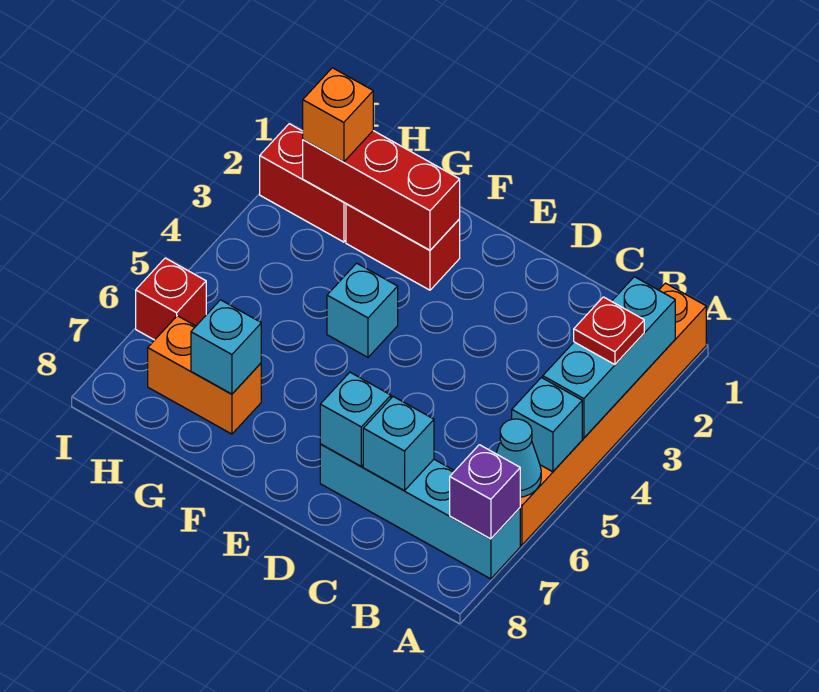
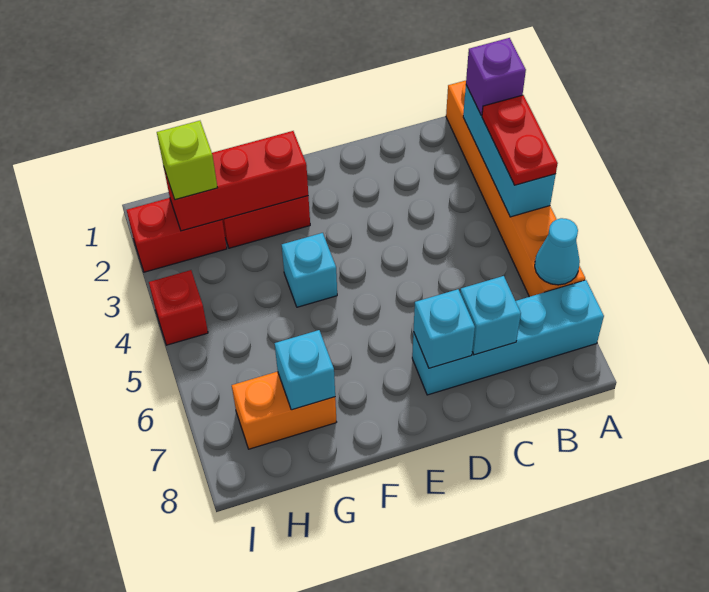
red 1x1 plate [574,297,644,365] -> red 1x2 plate [482,95,558,185]
cyan 1x1 brick [512,377,582,472] -> none
purple 1x1 brick [450,445,520,539] -> purple 1x1 brick moved to [466,38,526,115]
orange 1x1 brick [303,68,373,162] -> lime 1x1 brick [157,121,217,200]
red 1x1 brick [136,258,206,340] -> red 1x1 brick moved to [149,270,208,345]

